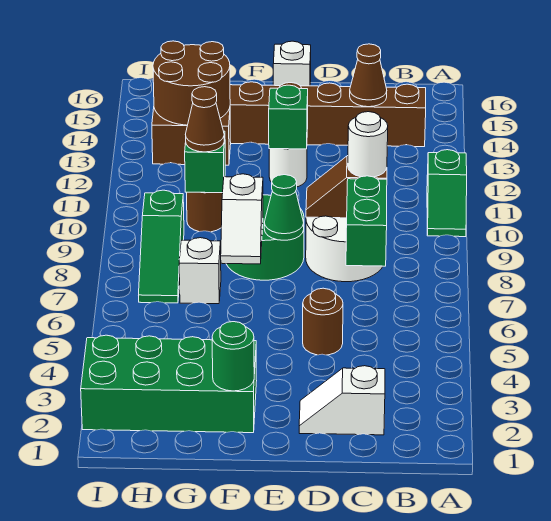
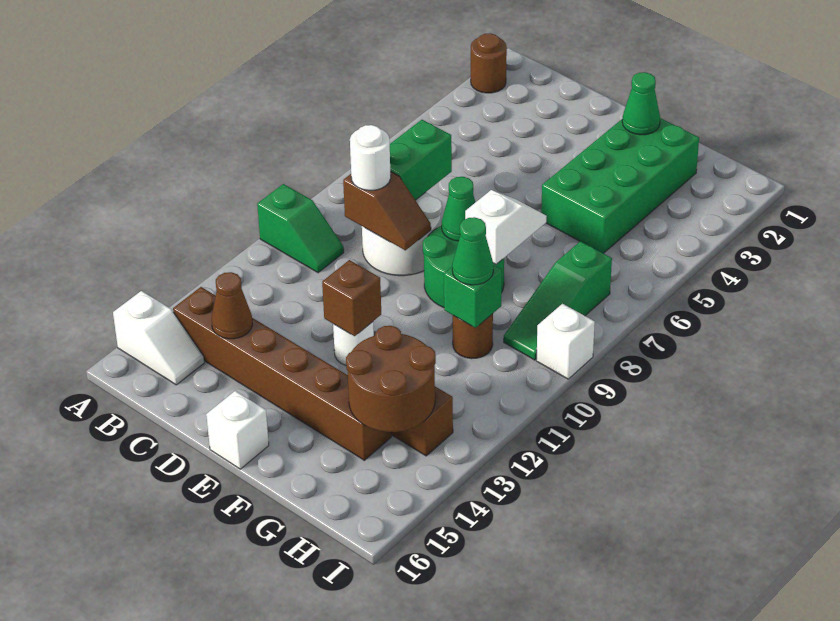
green 1x2 slope [427,150,467,237] -> green 1x2 slope turned to [257,184,344,273]
white 1x2 slope [299,366,385,435] -> white 1x2 slope moved to [113,291,204,385]
brown 1x1 round brick [303,288,343,355] -> brown 1x1 round brick moved to [471,33,507,93]
green 1x1 brick [269,85,308,149] -> brown 1x1 brick [322,260,381,336]
green 2x4 brick [81,335,257,433] -> green 2x4 brick turned to [541,118,699,253]
green 1x1 round brick [212,322,254,391] -> green 1x1 cone [622,72,660,135]
white 1x1 brick [179,238,221,304] -> white 1x1 brick moved to [536,304,595,379]
brown 1x1 cone [185,87,224,152] -> green 1x1 cone [452,217,493,285]
green 1x3 slope [139,190,184,303] -> green 1x3 slope turned to [504,241,612,360]

